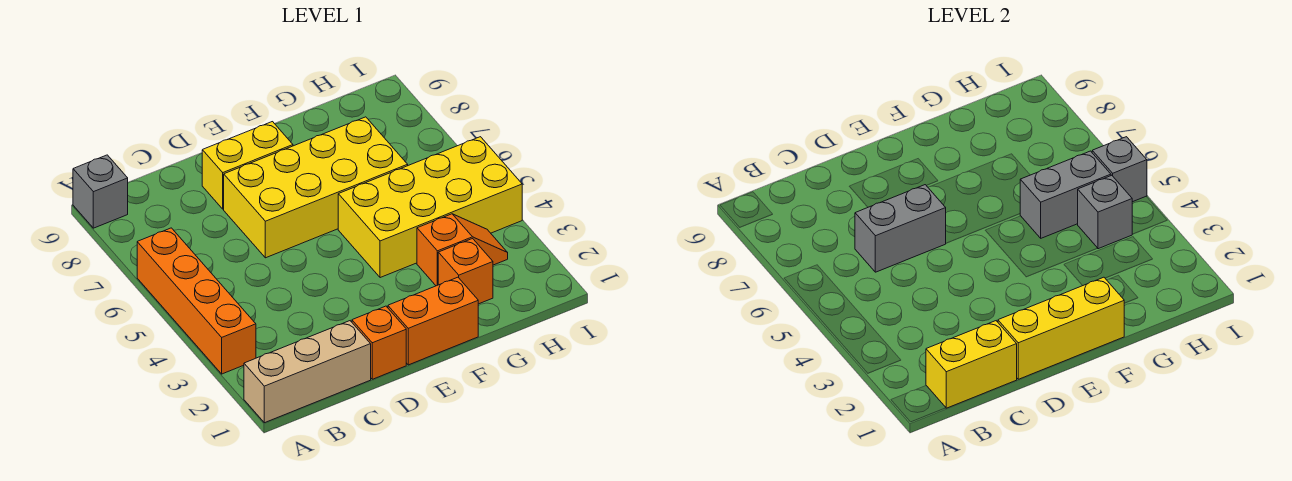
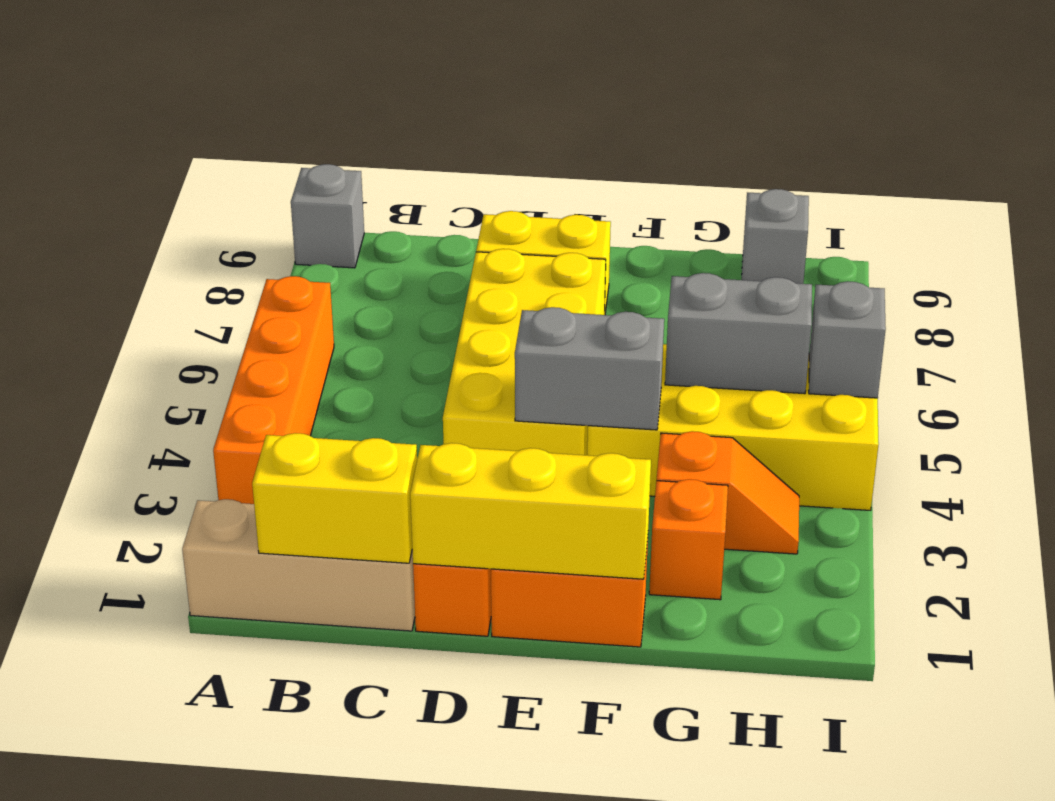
grey 1x2 brick [855,185,946,272] -> grey 1x2 brick moved to [515,307,664,430]
yellow 2x4 brick [224,117,408,258] -> yellow 2x4 brick turned to [443,249,606,455]
grey 1x1 brick [1078,175,1132,249] -> grey 1x1 brick moved to [742,189,809,284]

